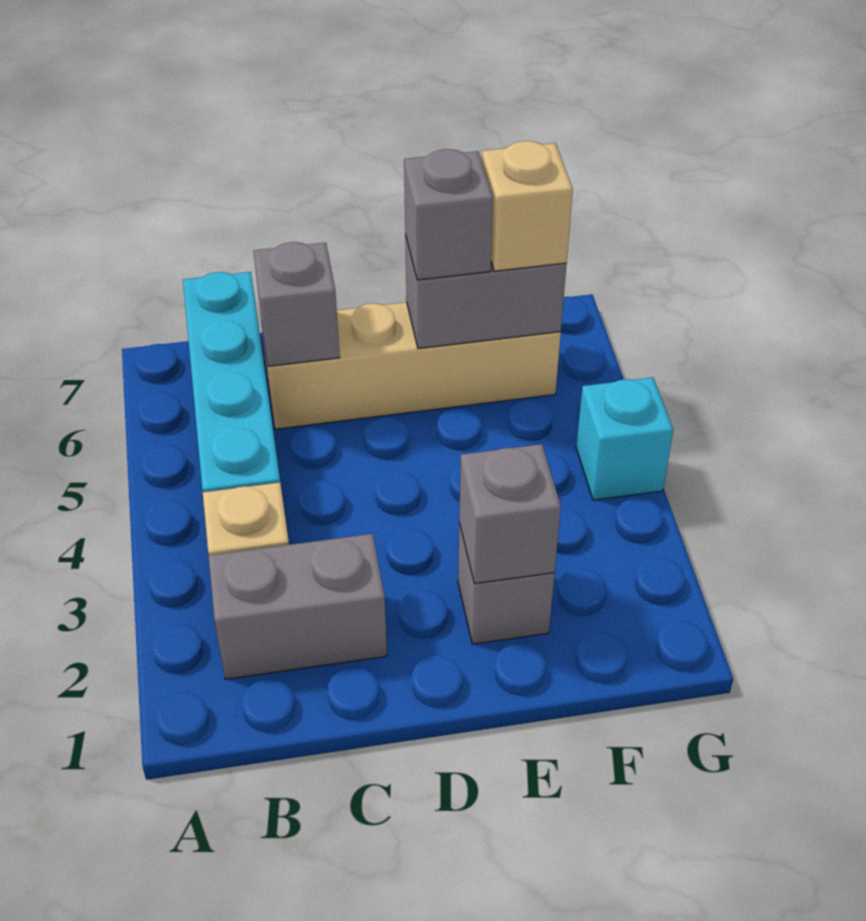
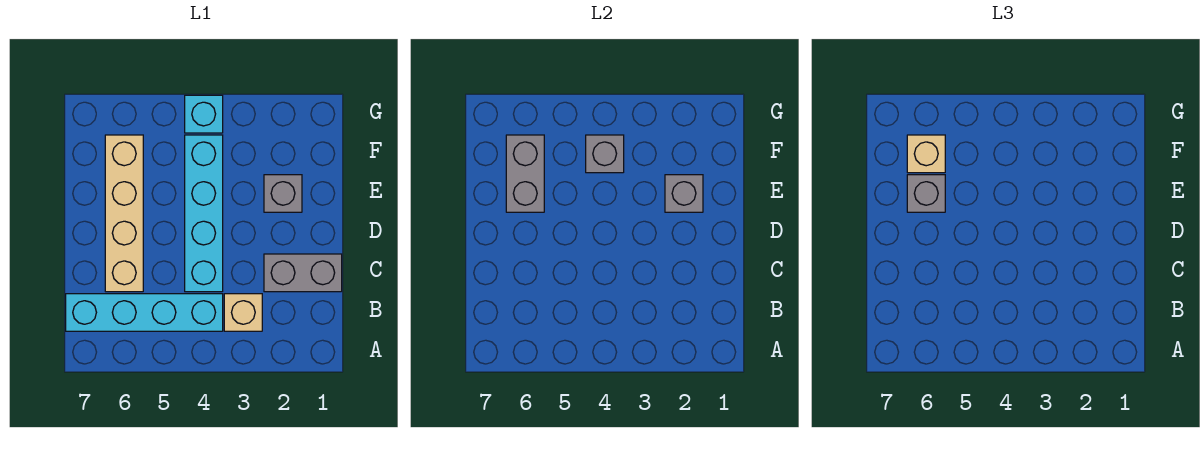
grey 1x2 brick [209,534,387,679] -> grey 1x2 brick turned to [264,254,342,292]
none -> cyan 1x4 brick [185,135,223,292]
grey 1x1 brick [254,242,340,366] -> grey 1x1 brick moved to [586,135,624,173]

